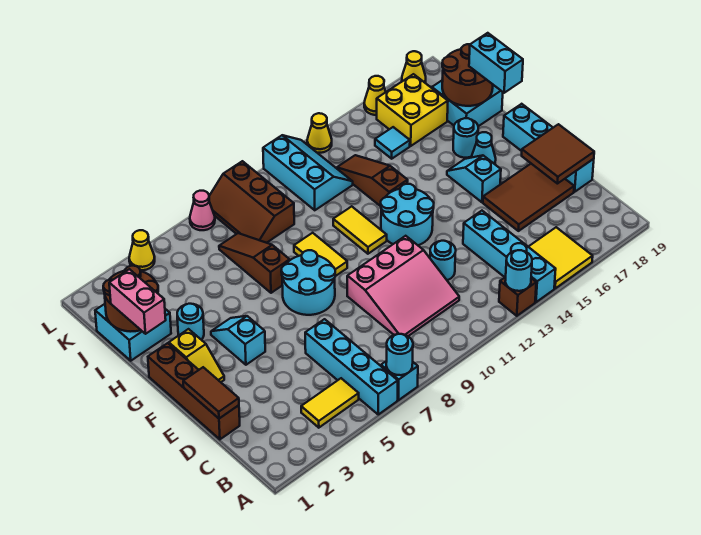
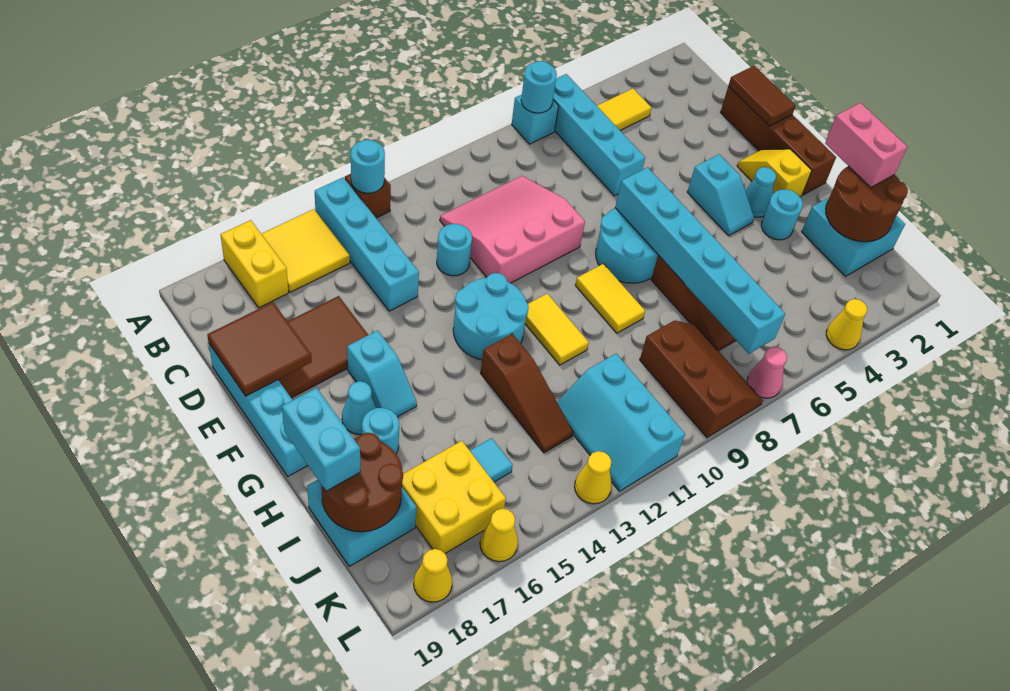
none -> yellow 1x2 brick [220,220,289,308]
none -> cyan 1x6 brick [615,167,785,354]
none -> cyan 1x1 cone [745,167,776,217]

